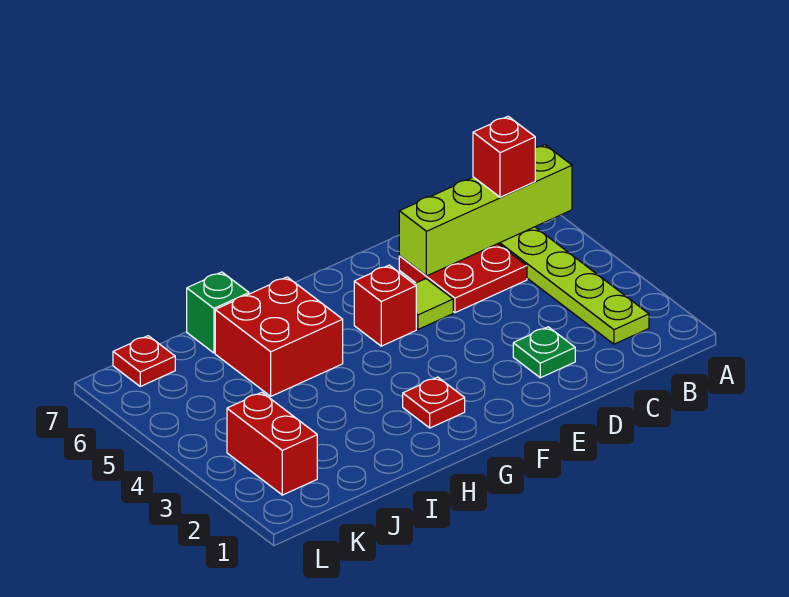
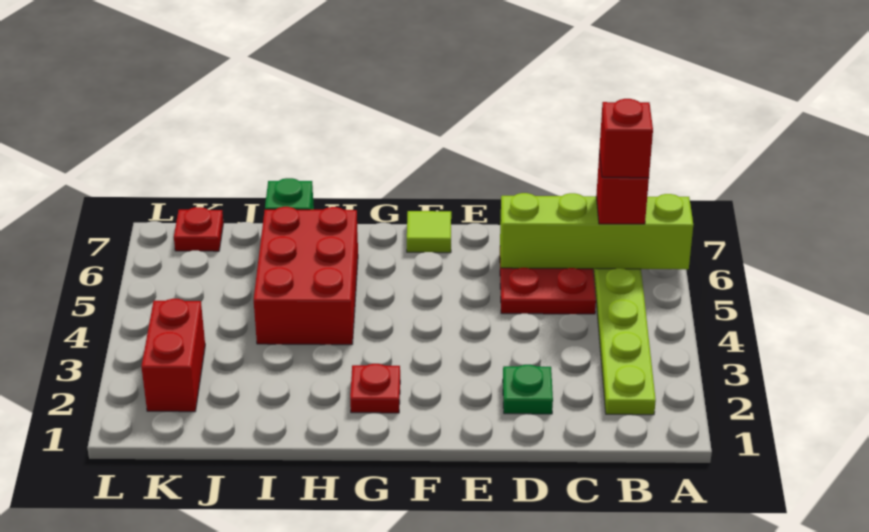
lime 1x1 tile [415,279,453,329] -> lime 1x1 tile moved to [407,211,451,253]
red 1x1 brick [354,265,416,346] -> red 1x1 brick moved to [599,99,653,178]
red 2x2 brick [215,277,343,396] -> red 2x3 brick [254,207,358,345]

